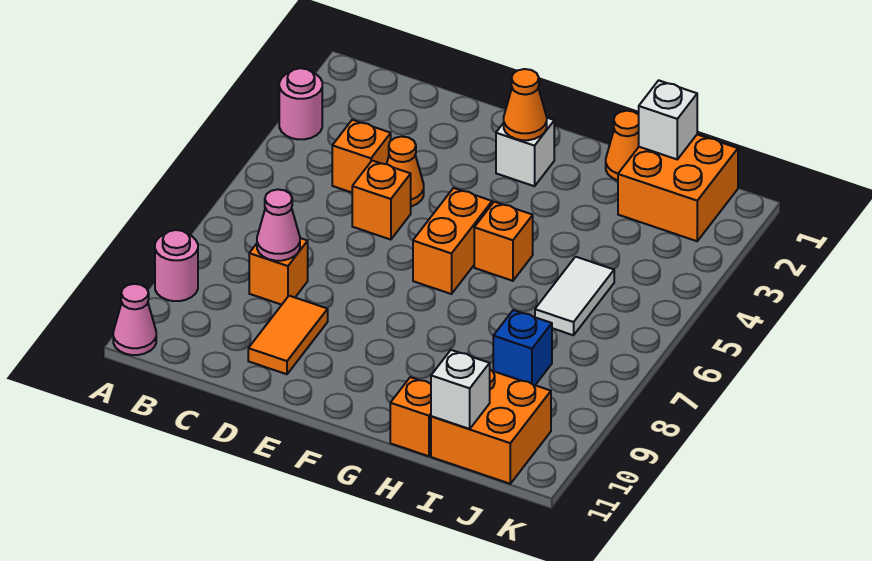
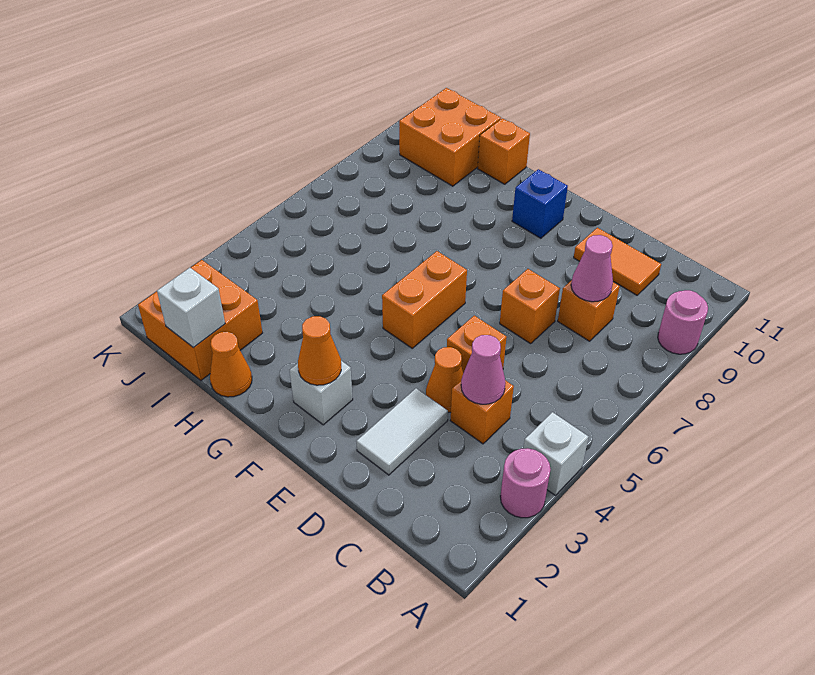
pink 1x1 cone [113,284,156,355] -> pink 1x1 cone moved to [461,335,505,404]
orange 1x2 tile [248,296,328,374] -> orange 1x2 tile turned to [574,228,661,295]
orange 1x1 brick [474,202,533,281] -> orange 1x1 brick moved to [500,269,560,344]
white 1x2 tile [535,257,614,335] -> white 1x2 tile moved to [356,388,448,475]
blue 1x1 brick [493,310,552,385] -> blue 1x1 brick moved to [512,169,568,238]
white 1x1 brick [431,350,490,429] -> white 1x1 brick moved to [523,412,589,495]

